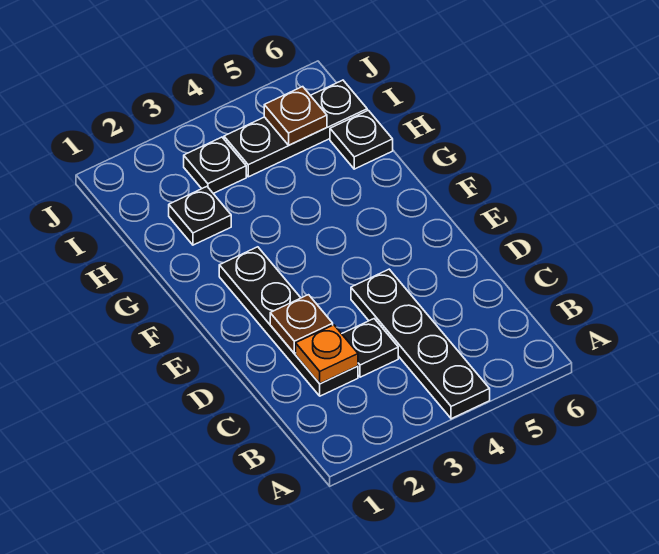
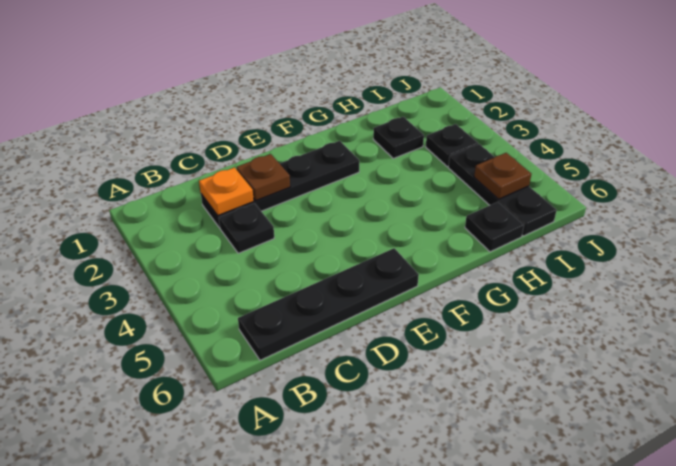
black 1x4 plate [351,269,490,419] -> black 1x4 plate moved to [238,248,419,360]

